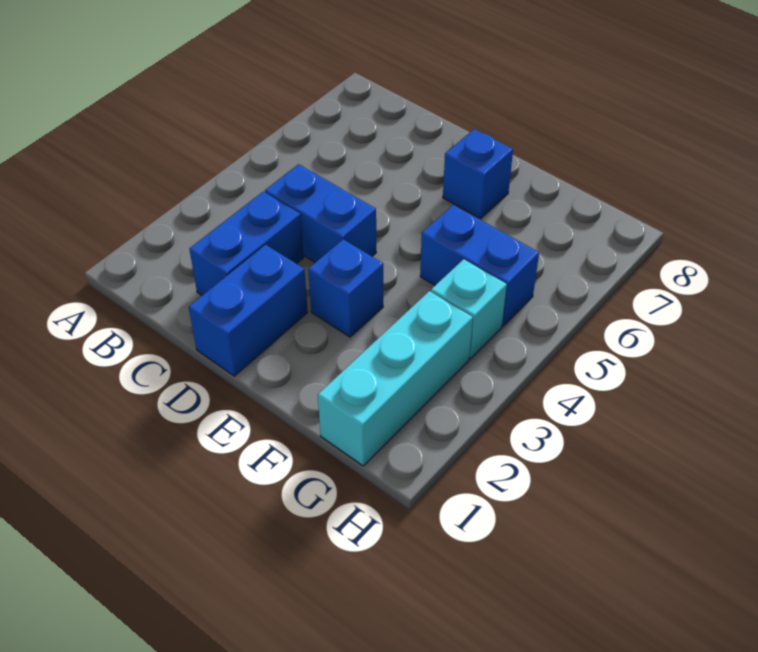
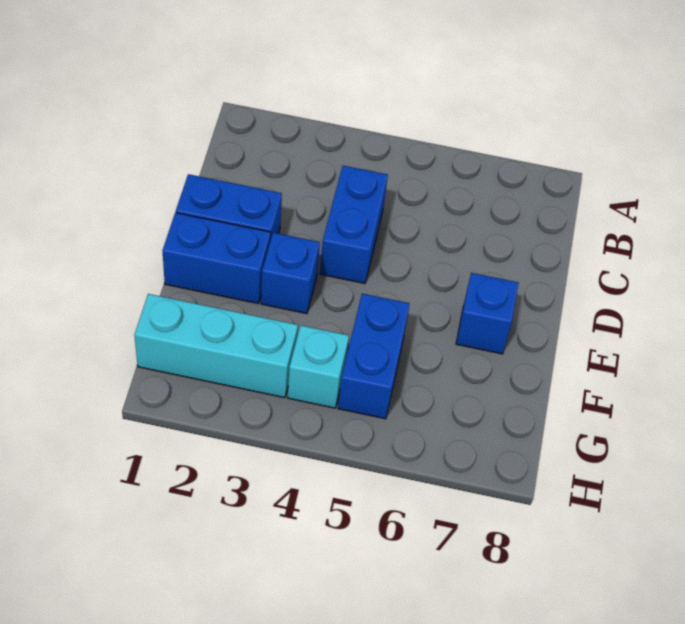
blue 1x2 brick [189,192,304,295] -> blue 1x2 brick moved to [163,213,271,304]

